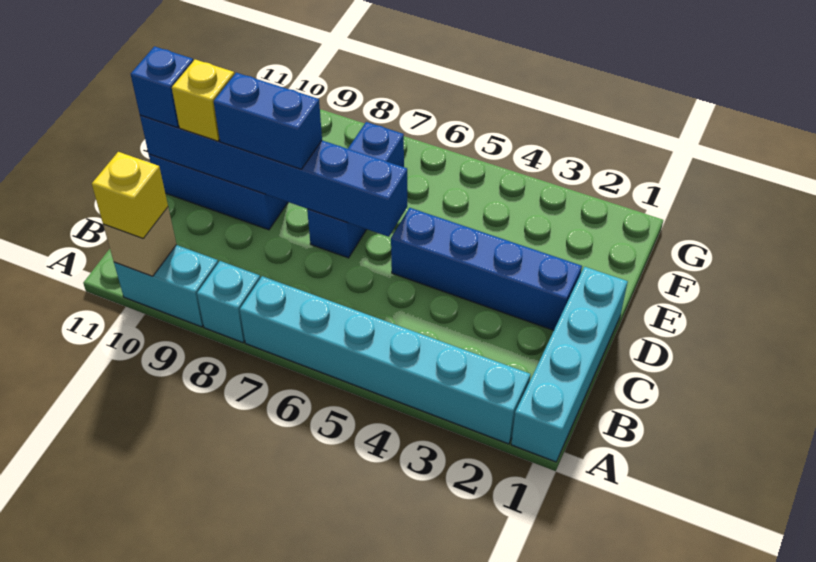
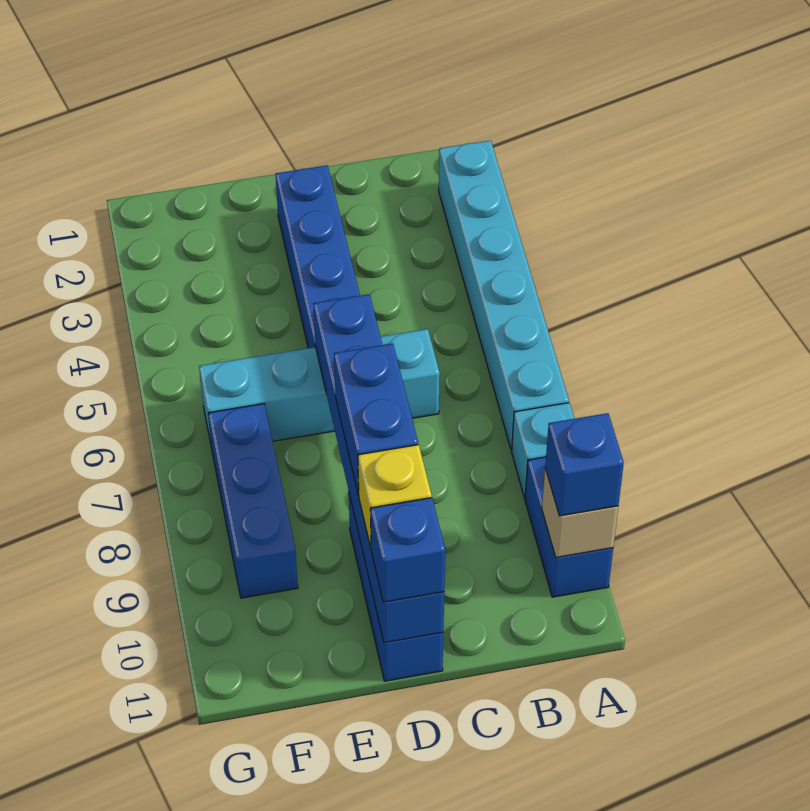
cyan 1x4 brick [511,267,628,462] -> cyan 1x4 brick moved to [199,329,440,448]
cyan 1x2 brick [114,245,218,327] -> blue 1x2 brick [525,457,613,597]
yellow 1x1 brick [92,152,168,239] -> blue 1x1 brick [545,413,624,516]
blue 1x3 brick [307,122,404,258] -> blue 1x3 brick turned to [208,404,298,598]

